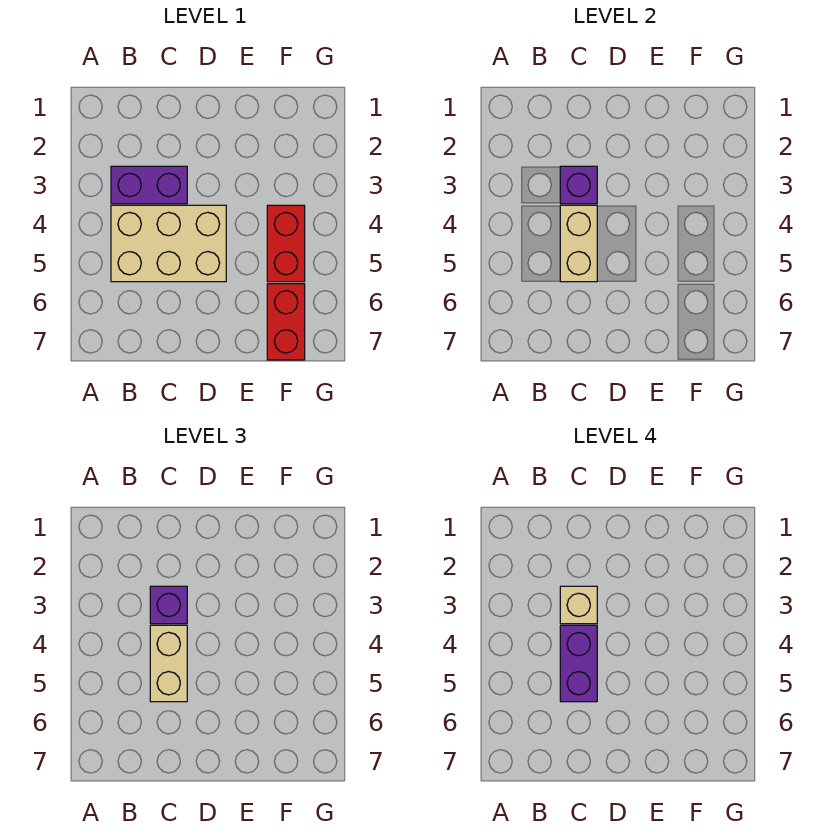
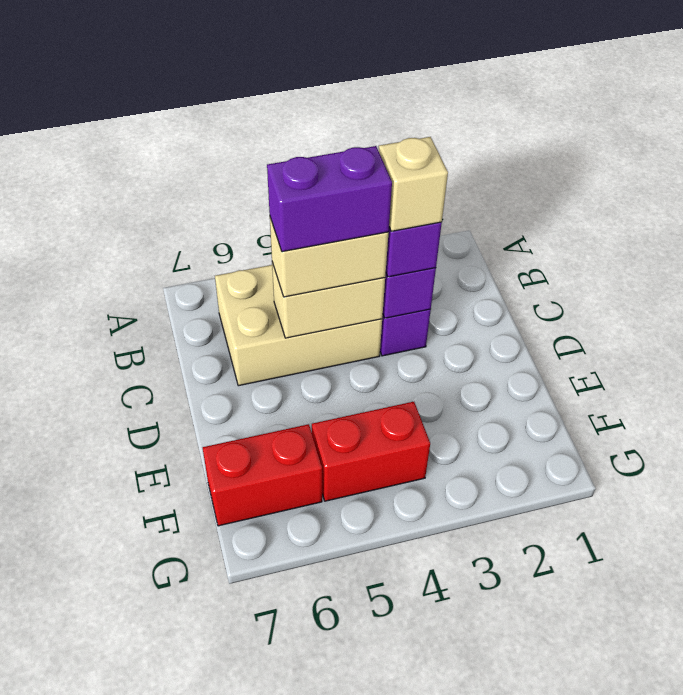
tan 2x3 brick [111,205,226,282] -> tan 2x3 brick turned to [215,265,382,386]

